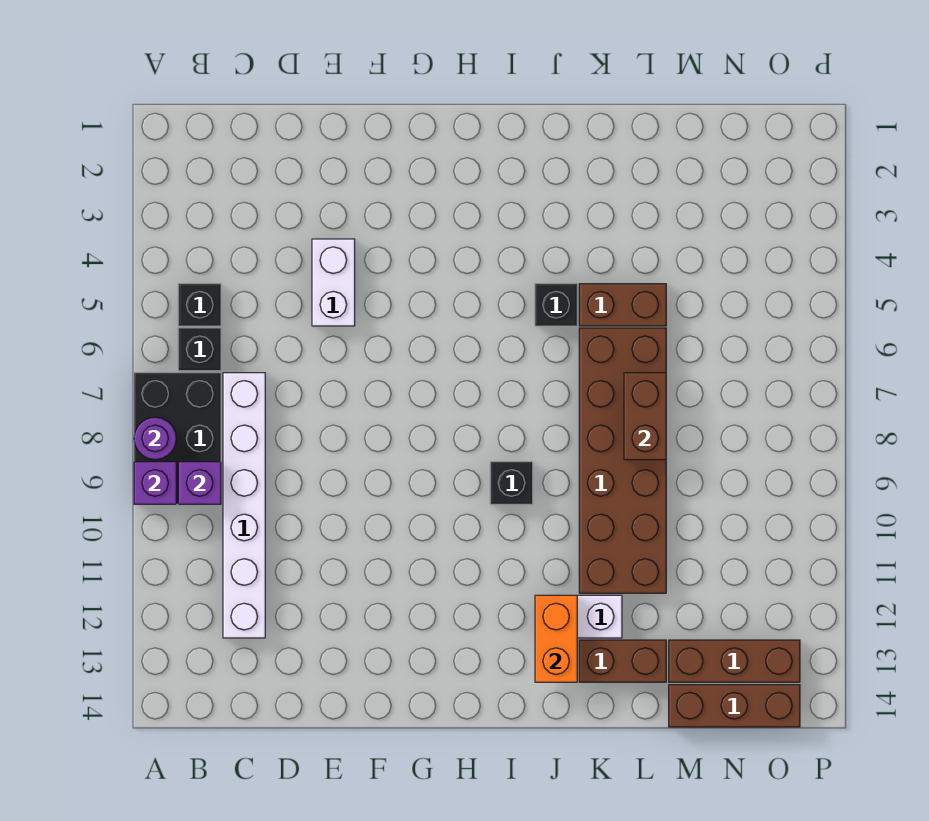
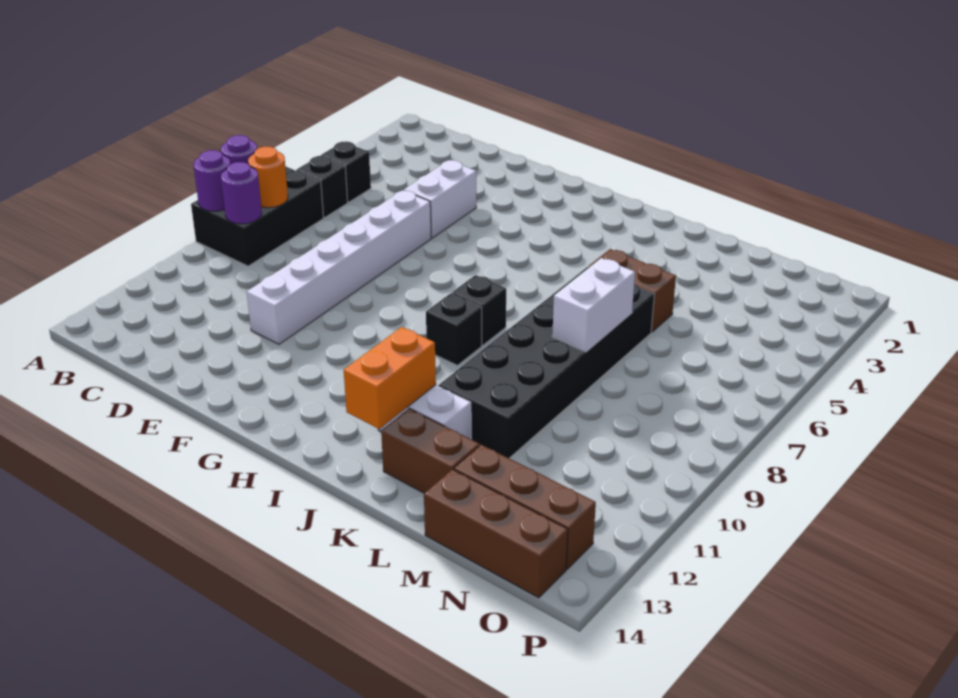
purple 1x1 brick [134,462,176,504] -> purple 1x1 round brick [194,150,230,211]
none -> orange 1x1 round brick [248,147,288,208]
purple 1x1 brick [178,462,221,504] -> purple 1x1 round brick [221,162,262,224]
white 1x6 brick [223,373,265,638] -> white 1x6 brick moved to [247,190,431,344]
black 1x1 brick [535,284,577,326] -> black 1x1 brick moved to [452,275,506,346]
brown 2x6 brick [579,328,666,593] -> black 2x6 brick [439,267,654,458]
brown 1x2 brick [624,373,666,460] -> white 1x2 brick [552,258,635,352]

